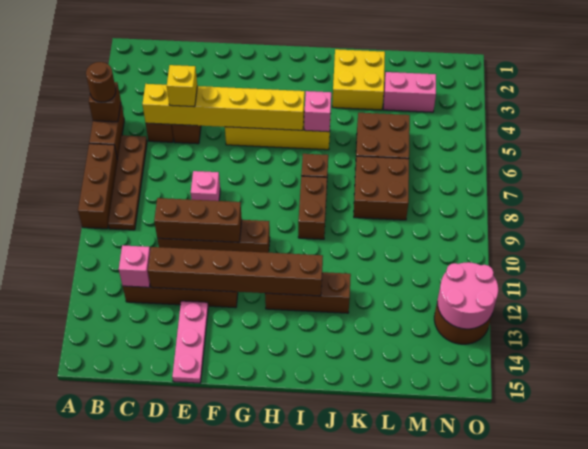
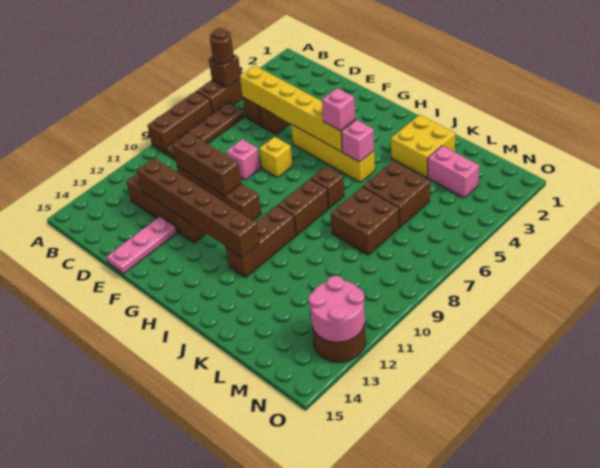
pink 1x1 brick [119,245,150,287] -> pink 1x1 brick moved to [322,88,355,131]
yellow 1x1 brick [167,65,197,107] -> yellow 1x1 brick moved to [259,137,293,177]
brown 1x3 brick [265,272,351,313] -> brown 1x3 brick turned to [226,206,296,277]

